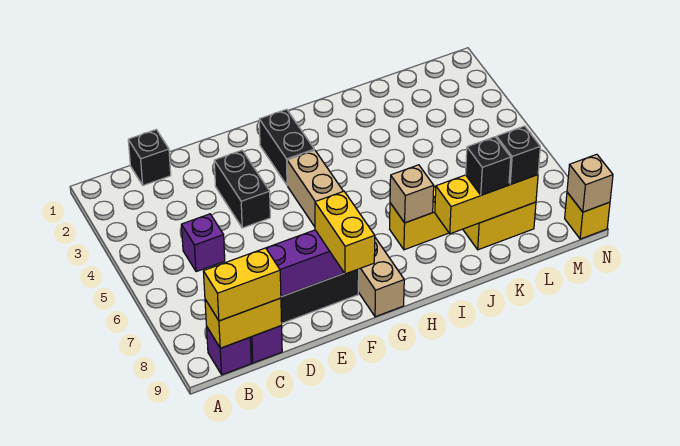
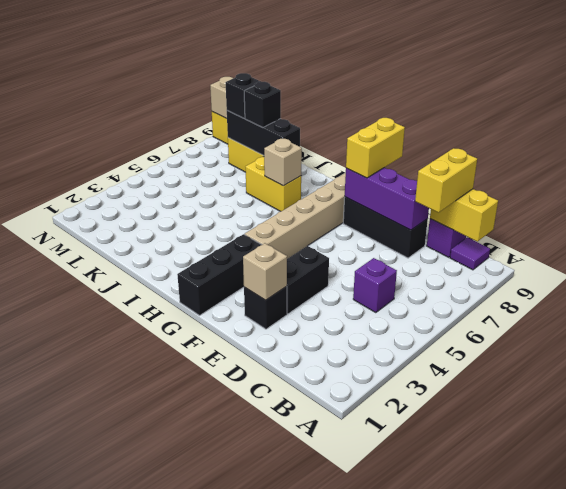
purple 1x1 brick [207,328,251,375] -> purple 1x1 tile [450,237,490,270]
yellow 1x2 brick [203,248,281,321] -> yellow 1x2 brick turned to [415,148,477,213]
black 1x1 brick [128,130,171,185] -> black 1x1 brick moved to [244,286,287,329]
none -> tan 1x1 brick [243,243,287,300]
black 1x2 brick [259,109,314,186] -> black 1x3 brick [177,234,261,315]
yellow 1x3 brick [435,175,538,234] -> black 1x3 brick [227,111,300,156]

